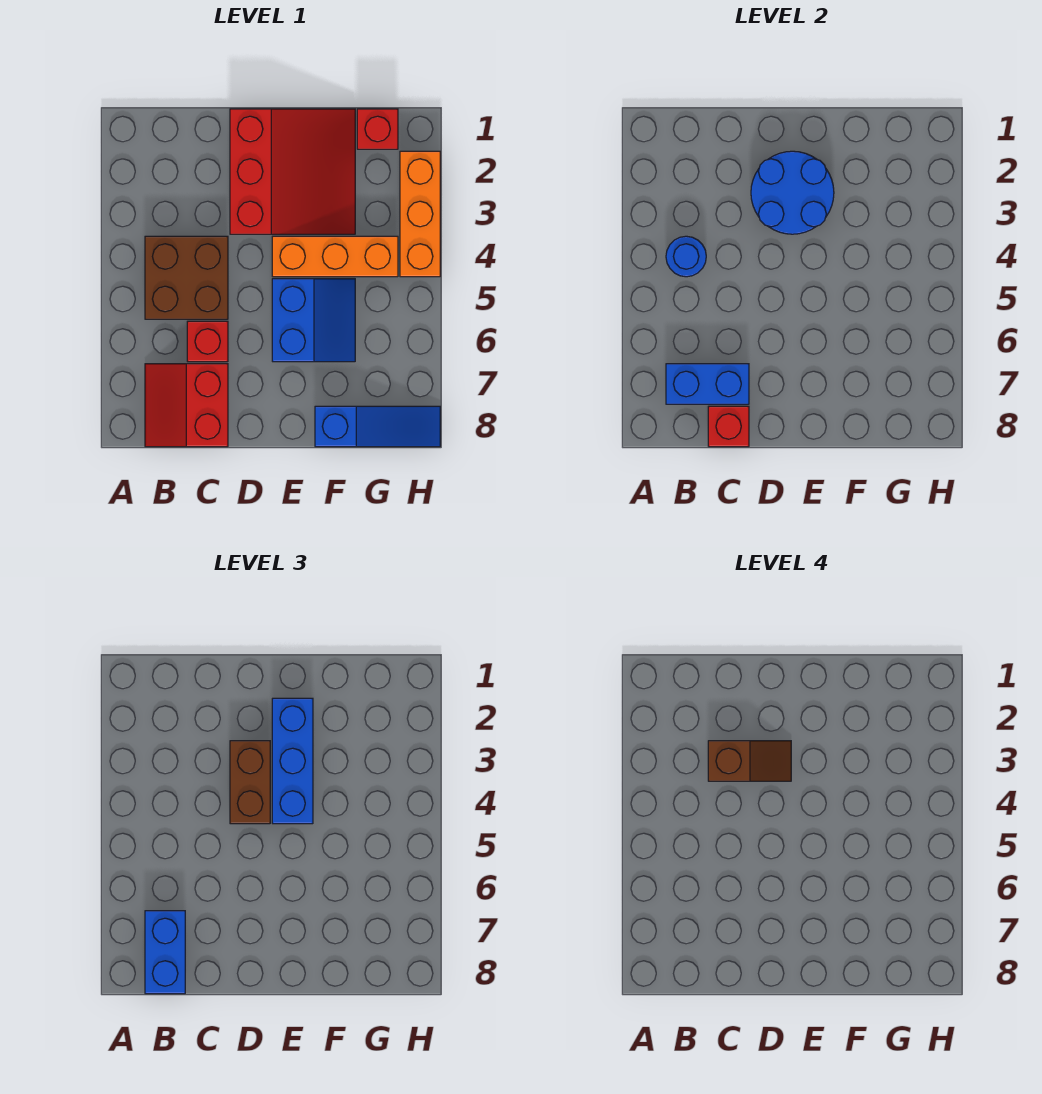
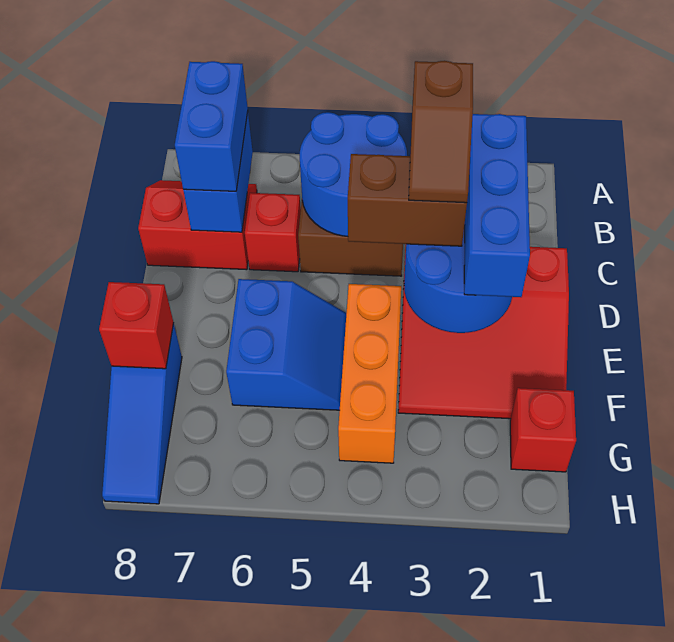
blue 1x1 round brick [666,236,706,277] -> blue 2x2 round brick [300,112,407,236]
blue 1x2 brick [145,911,185,994] -> blue 1x2 brick turned to [175,61,248,191]
red 1x1 brick [708,406,749,447] -> red 1x1 brick moved to [99,282,174,369]
blue 1x3 brick [272,698,313,824] -> blue 1x3 brick turned to [464,114,530,297]
blue 2x2 slope [272,279,355,362] -> blue 2x2 slope turned to [226,279,346,410]
orange 1x3 brick [400,151,440,277] -> none

